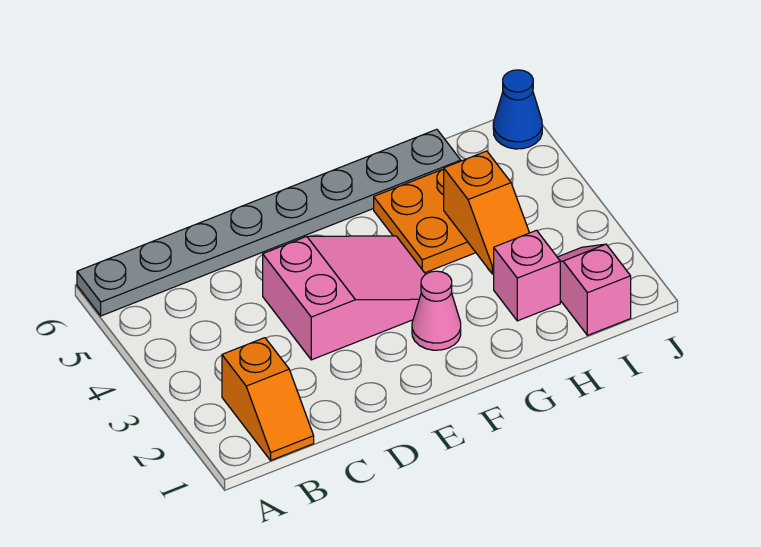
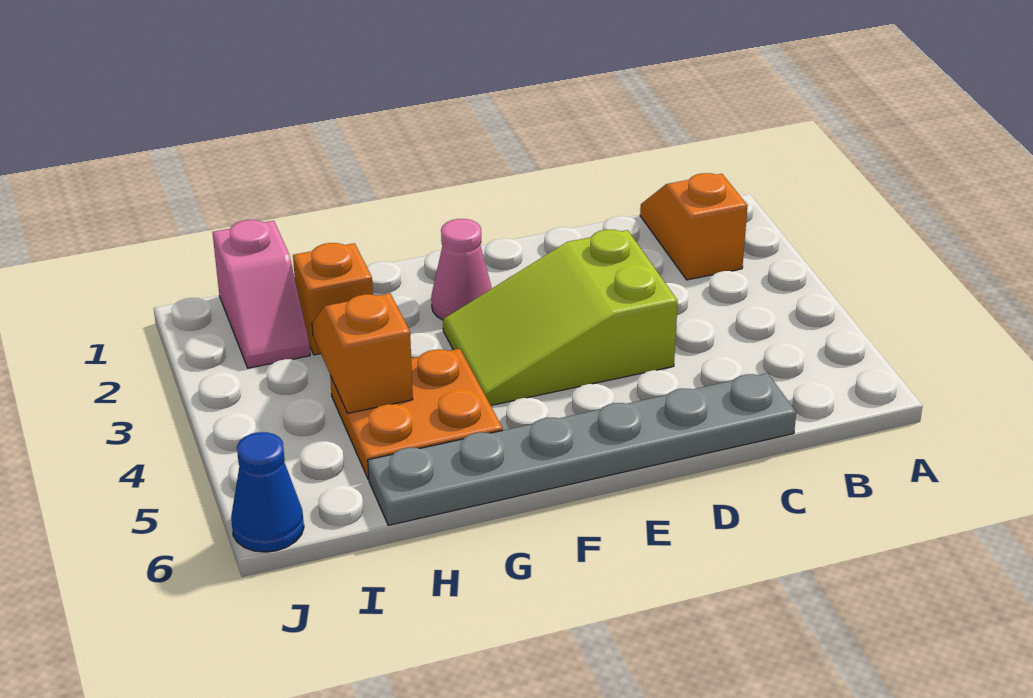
grey 1x8 plate [77,129,461,316] -> grey 1x6 plate [368,373,796,525]
pink 2x3 slope [263,236,426,360] -> lime 2x3 slope [443,230,678,405]
pink 1x1 brick [494,230,560,321] -> orange 1x1 brick [293,243,373,355]

